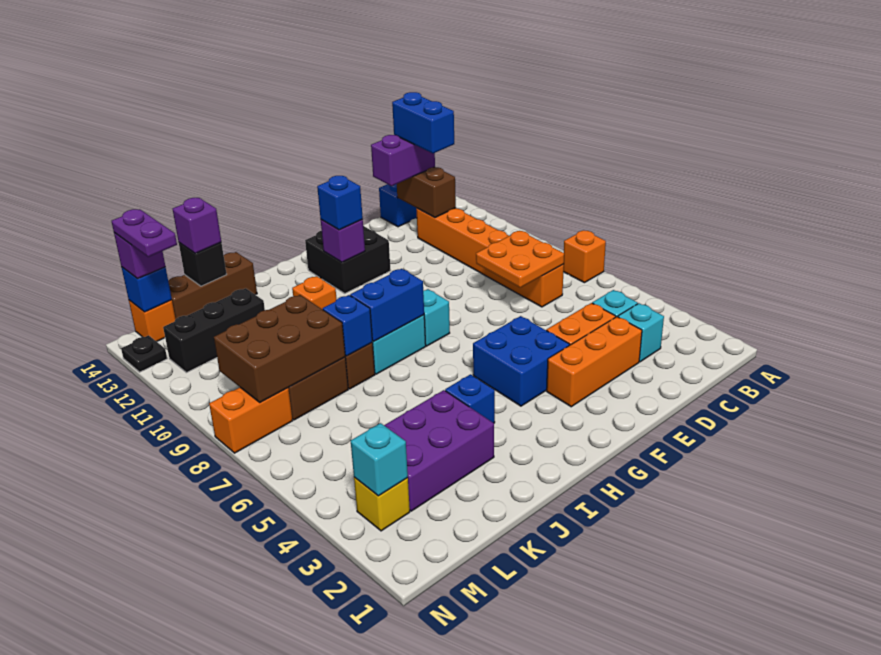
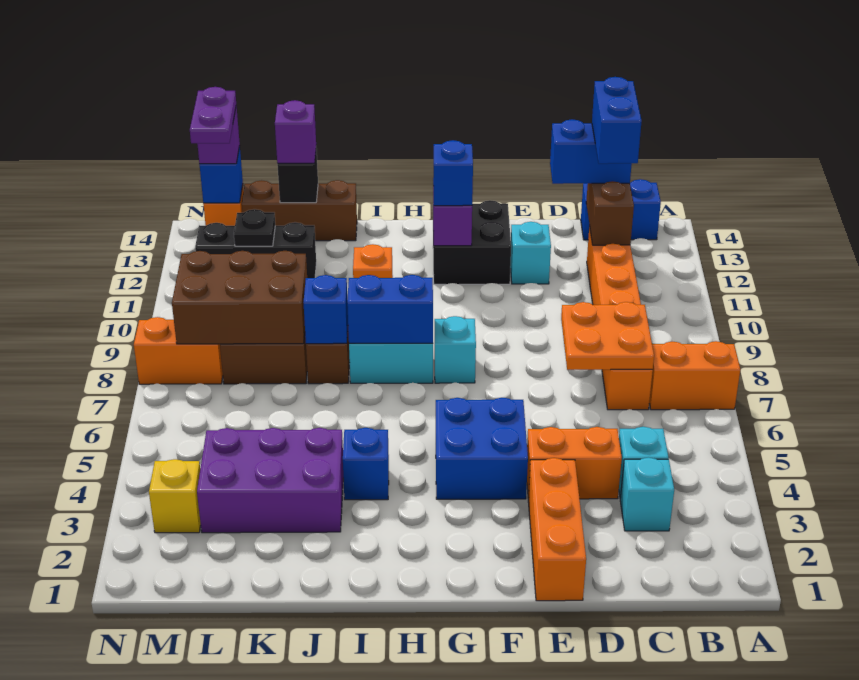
orange 1x1 brick [563,231,606,283] -> orange 1x2 brick [649,341,740,410]
purple 1x2 brick [371,135,435,186] -> blue 1x2 brick [550,119,632,184]
orange 1x3 brick [547,317,642,407] -> orange 1x3 brick turned to [528,458,586,601]
cyan 1x1 brick [351,423,408,496] -> cyan 1x1 brick moved to [510,222,551,284]
black 1x1 plate [121,335,167,372] -> black 1x1 plate moved to [234,209,275,246]

